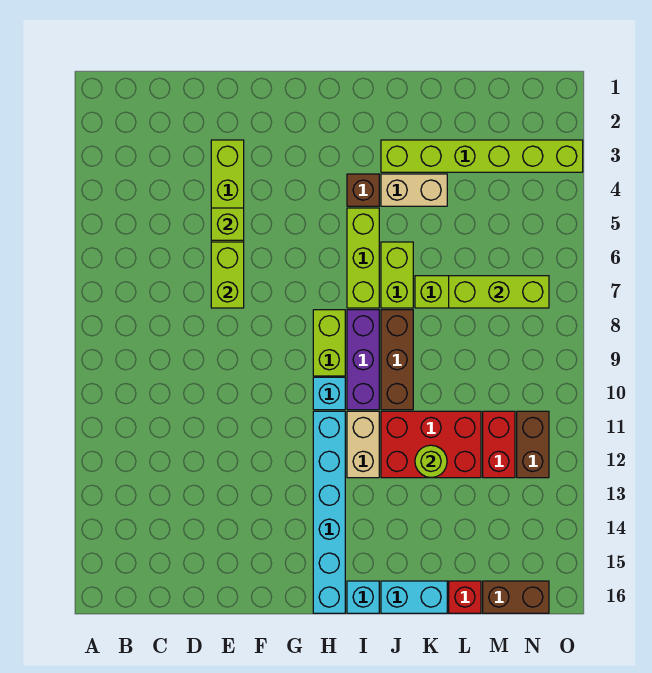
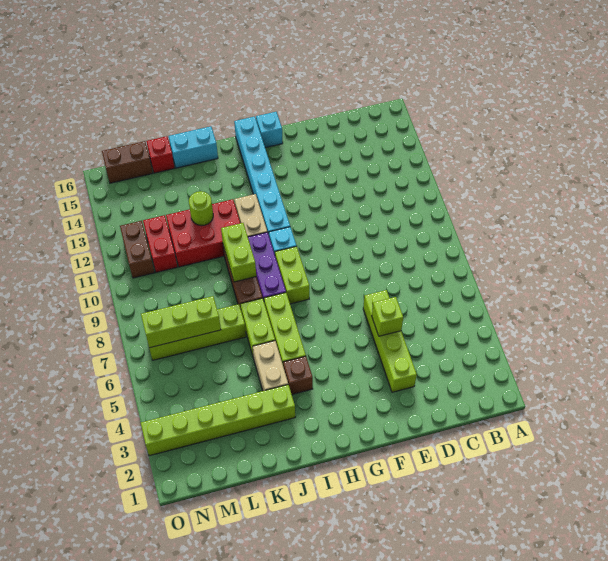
lime 1x2 brick [211,242,244,308] -> lime 1x2 brick moved to [221,223,256,282]
cyan 1x1 brick [347,581,379,613] -> cyan 1x1 brick moved to [256,112,283,148]
tan 1x2 brick [381,174,447,206] -> tan 1x2 brick turned to [253,341,288,391]

